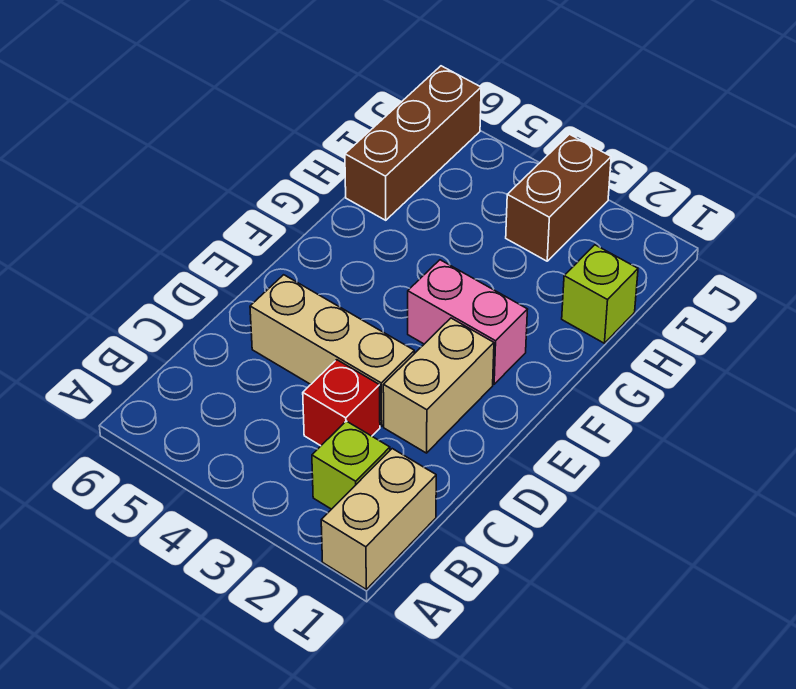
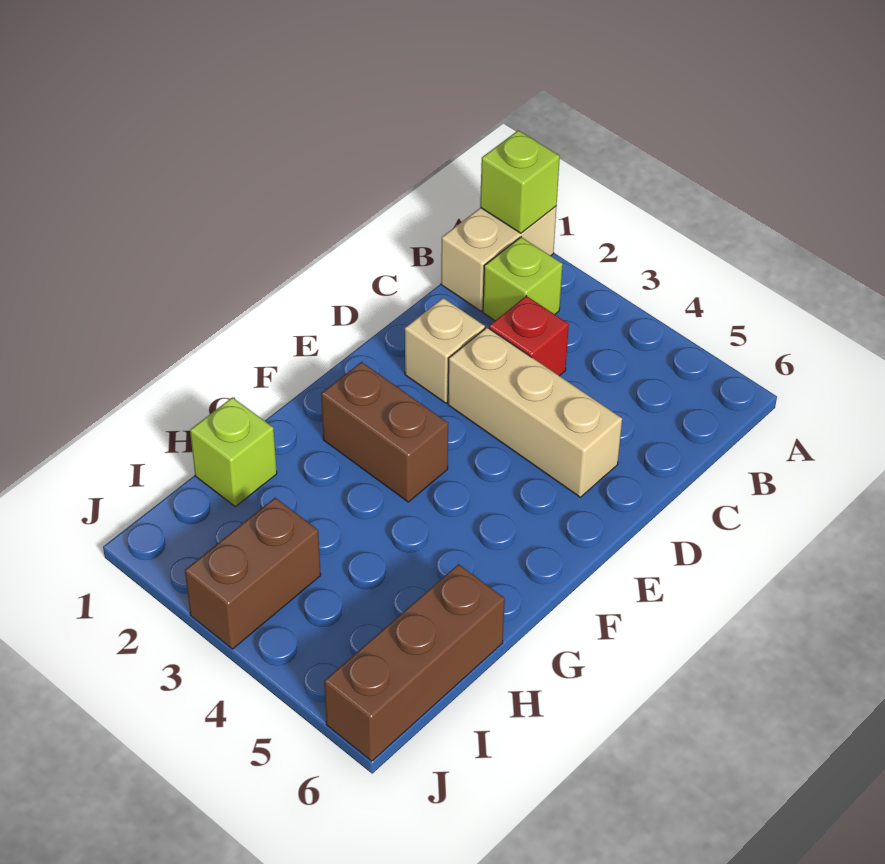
none -> lime 1x1 brick [480,130,560,233]
tan 1x2 brick [383,318,494,453] -> tan 1x1 brick [405,298,485,403]
pink 1x2 brick [408,260,528,384] -> brown 1x2 brick [321,362,448,502]

